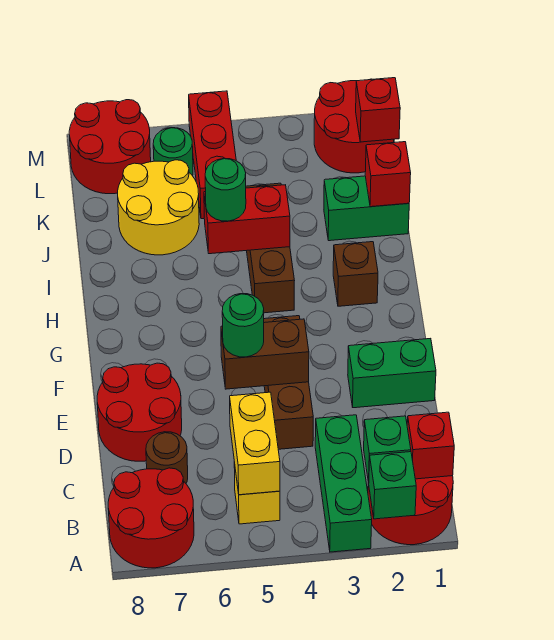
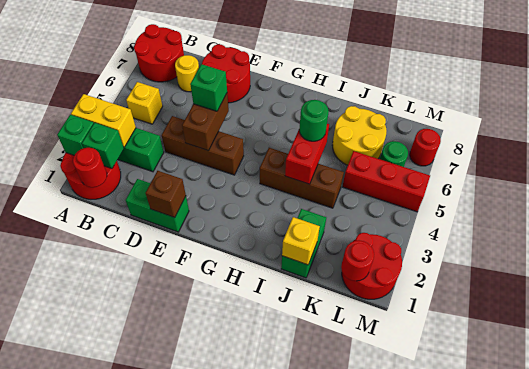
red 1x1 brick [407,412,454,479] -> red 1x1 round brick [73,148,107,187]
yellow 1x2 brick [230,392,280,495] -> yellow 1x2 brick moved to [71,94,136,147]
brown 1x1 round brick [146,432,188,483] -> yellow 1x1 round brick [175,55,199,92]
green 1x2 brick [348,338,436,408] -> green 1x2 brick turned to [126,179,189,232]
green 1x1 round brick [222,294,264,357] -> green 1x1 brick [190,64,227,111]
brown 1x1 brick [333,242,378,306] -> brown 1x1 brick moved to [146,171,186,217]
red 1x1 brick [365,142,411,207] -> yellow 1x1 brick [282,217,320,265]
red 1x1 brick [356,78,400,142] -> red 1x1 round brick [341,240,374,281]
red 2x2 round brick [69,100,151,194] -> red 1x1 round brick [410,129,441,166]

